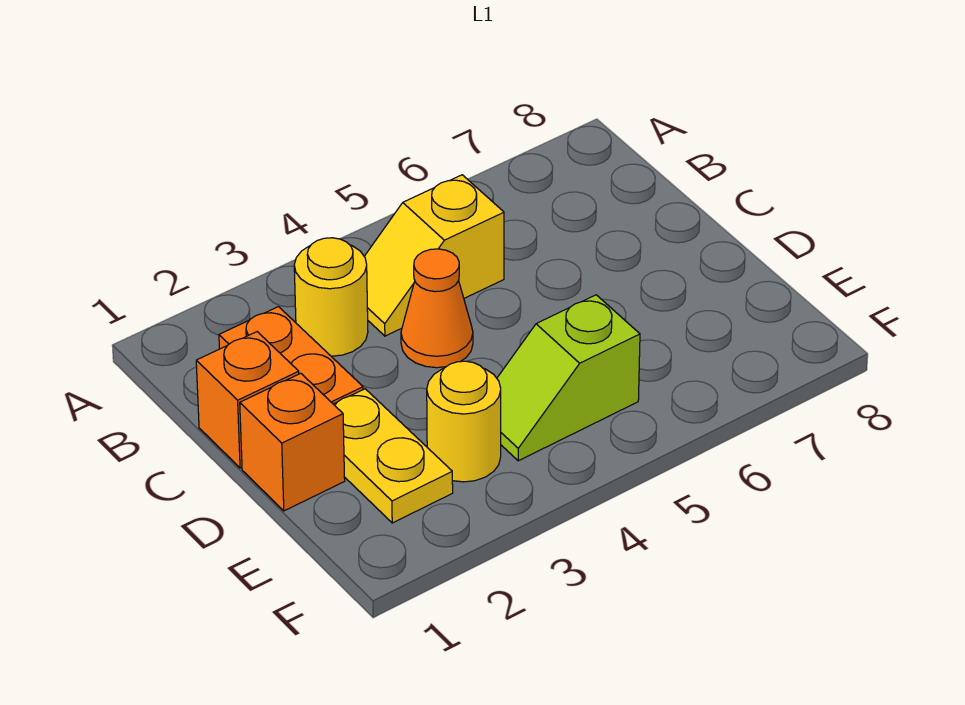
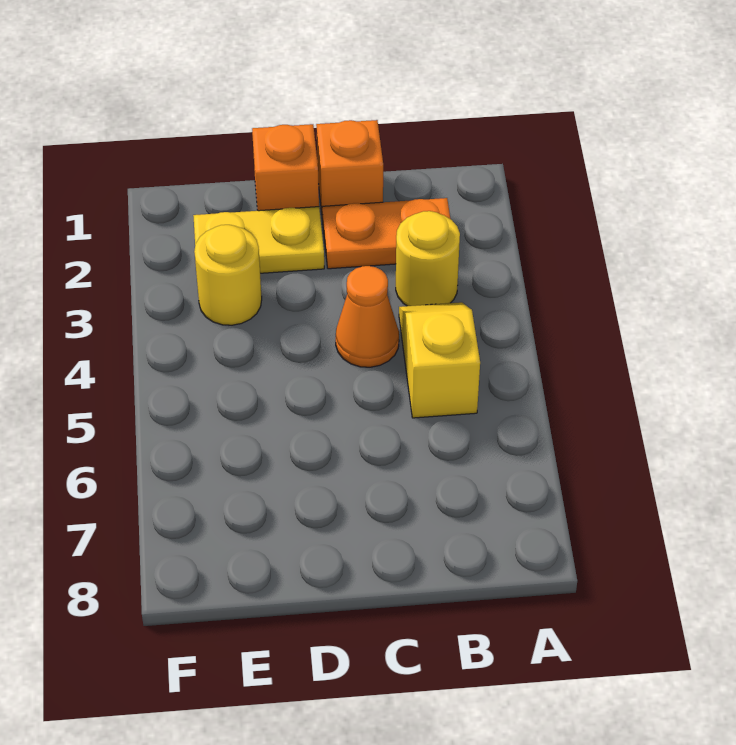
lime 1x2 slope [497,295,640,461] -> none

